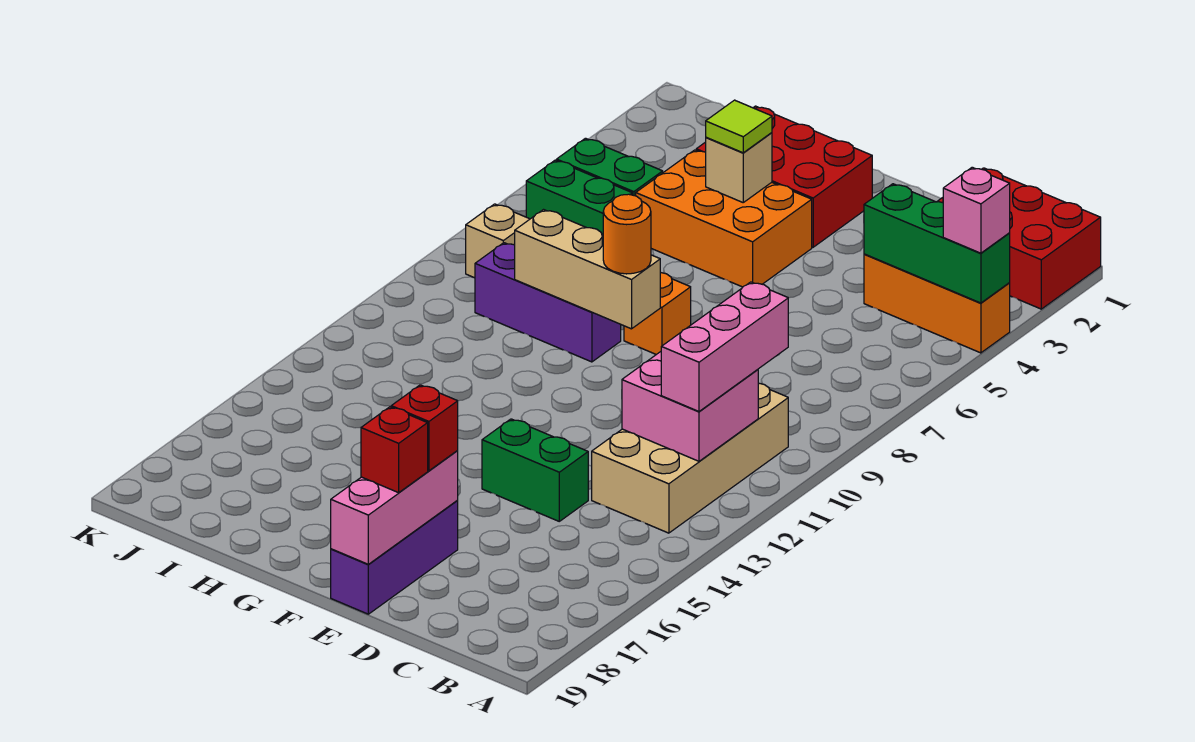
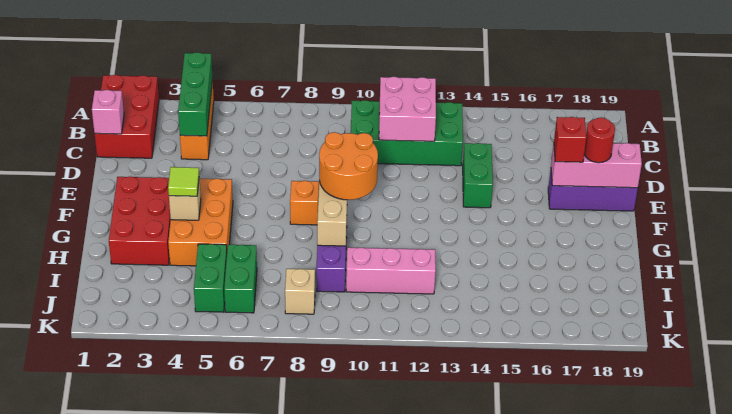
pink 1x1 brick [943,167,1010,253] -> pink 1x1 brick moved to [92,90,124,134]
tan 2x4 brick [592,383,788,533] -> green 2x4 brick [351,100,463,166]
pink 1x3 brick [661,282,788,411] -> pink 1x3 brick moved to [346,247,436,294]
red 1x1 brick [361,407,428,493] -> red 1x1 round brick [584,117,615,163]
orange 1x1 round brick [603,194,651,274] -> orange 2x2 round brick [319,132,378,200]

